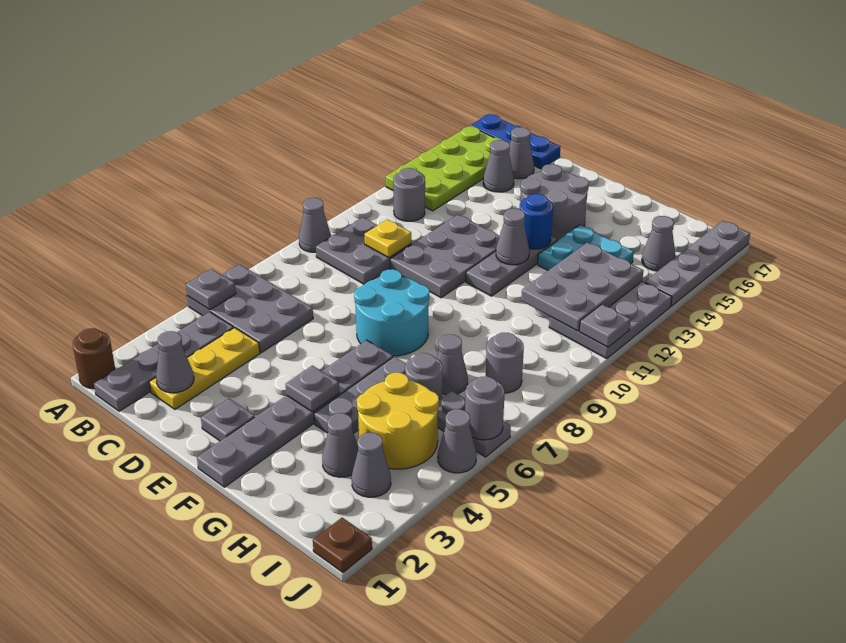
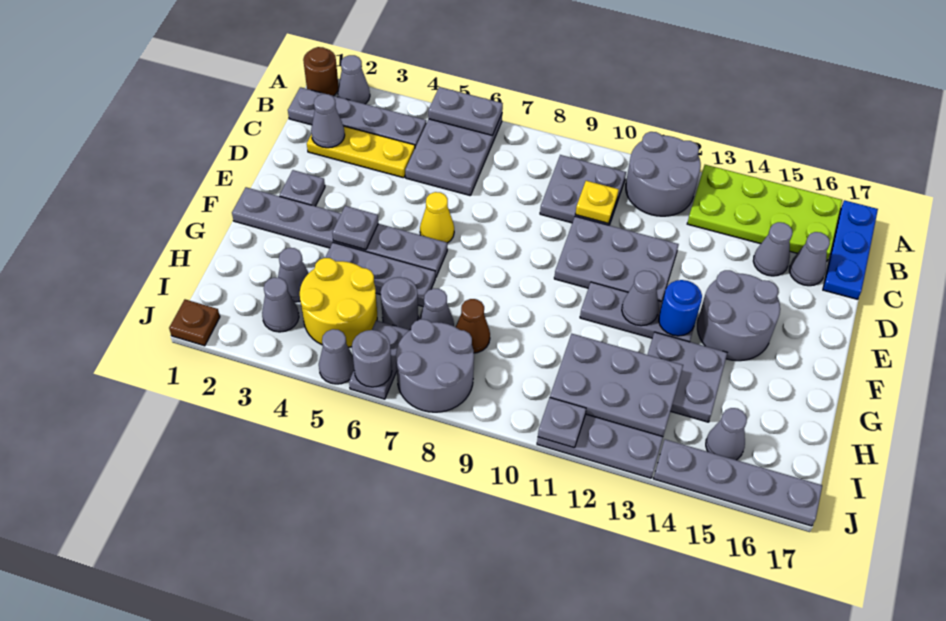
grey 1x1 plate [186,269,236,310] -> grey 1x2 plate [428,87,503,135]
grey 1x1 cone [299,198,331,252] -> grey 1x1 cone moved to [338,55,370,104]
grey 1x1 round brick [393,168,425,221] -> grey 2x2 round brick [626,132,701,216]
none -> yellow 1x1 cone [420,192,454,243]
cyan 2x2 round brick [354,269,429,356] -> none
cyan 2x2 plate [538,225,634,270] -> grey 2x2 plate [648,332,727,422]
none -> brown 1x1 cone [456,299,490,353]
grey 1x1 round brick [486,333,524,393] -> grey 2x2 round brick [396,319,474,412]

